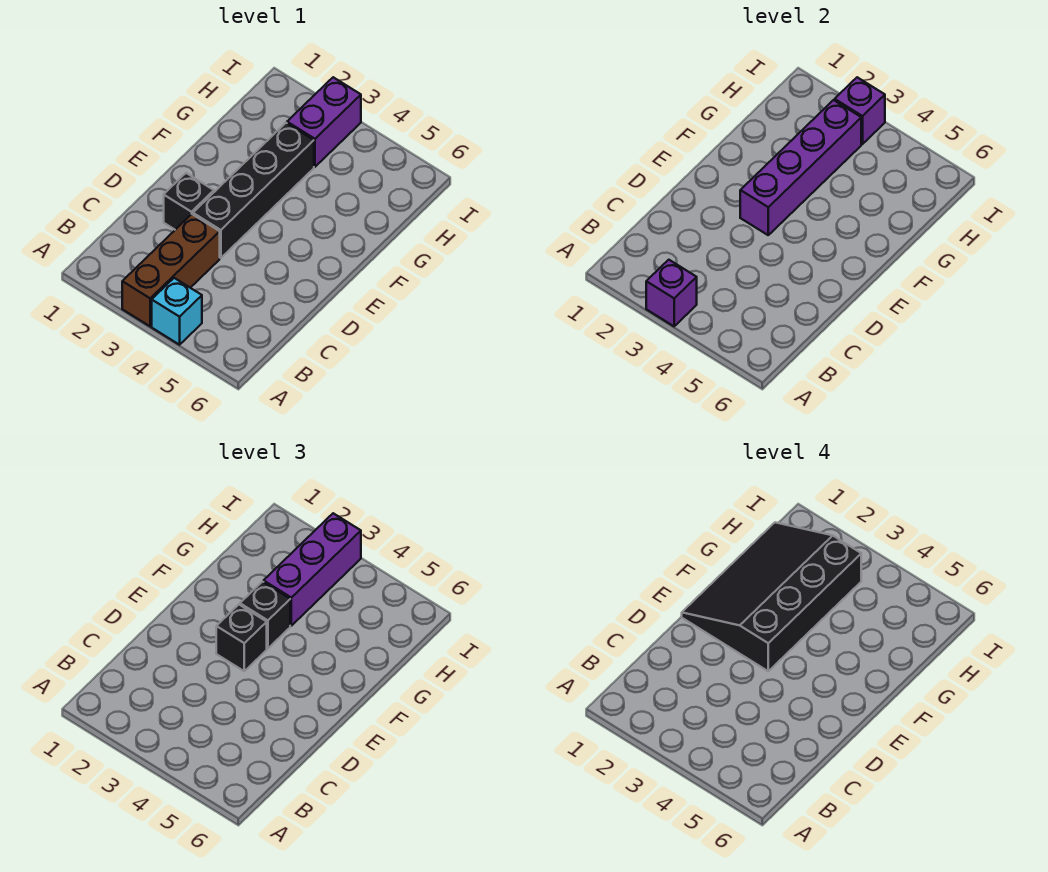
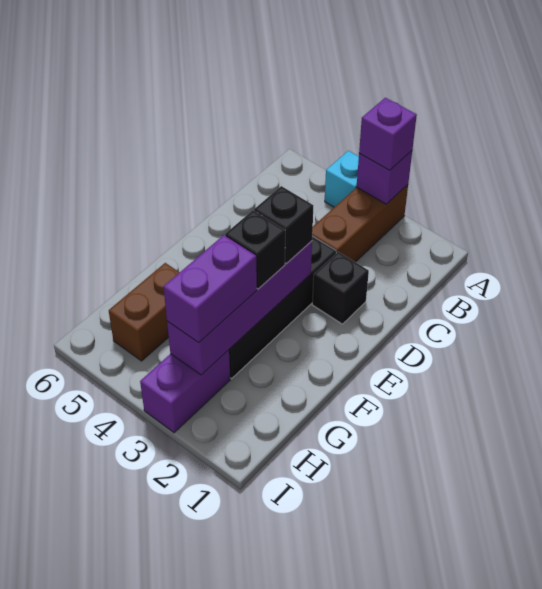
black 3x4 slope [682,522,861,671] -> none
purple 1x3 brick [264,513,361,626] -> purple 1x2 brick [164,235,257,343]
none -> brown 1x2 brick [109,263,180,361]
purple 1x1 brick [835,77,885,144] -> purple 1x1 brick moved to [359,98,417,170]

